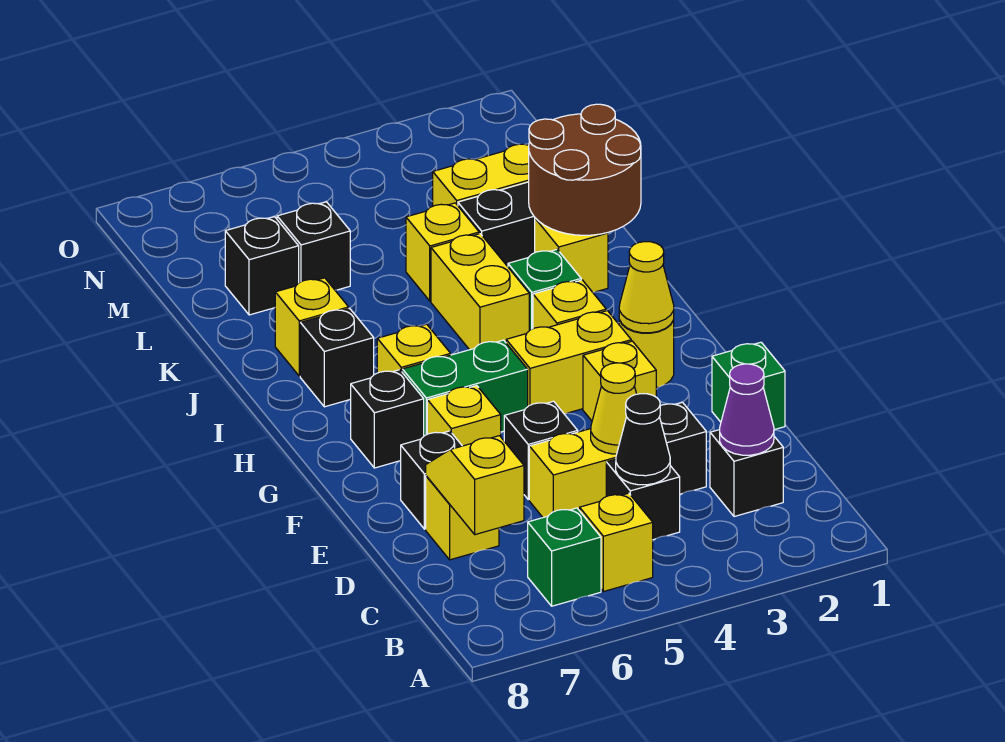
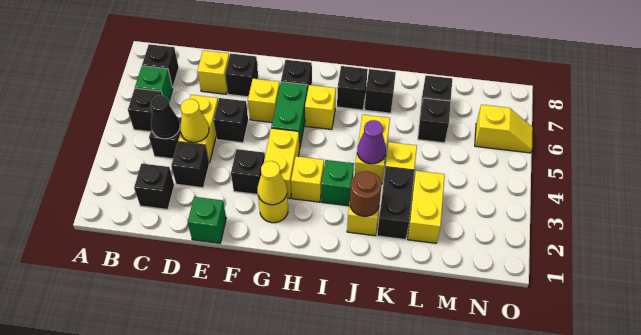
yellow 1x1 brick [580,493,653,592] -> black 1x1 brick [128,88,162,132]
none -> black 1x1 brick [142,44,179,88]
purple 1x1 cone [720,364,774,455] -> purple 1x1 cone moved to [357,120,386,164]
yellow 1x2 slope [426,436,524,535] -> yellow 1x2 slope moved to [475,105,533,153]
yellow 1x1 brick [583,341,656,421] -> black 1x1 brick [231,149,265,194]
yellow 1x2 brick [431,234,529,350] -> yellow 1x2 brick turned to [355,115,390,184]
brown 2x2 round brick [529,104,641,235] -> brown 1x1 round brick [350,171,381,216]
yellow 1x1 brick [275,278,349,376] -> black 1x1 brick [365,69,396,113]

